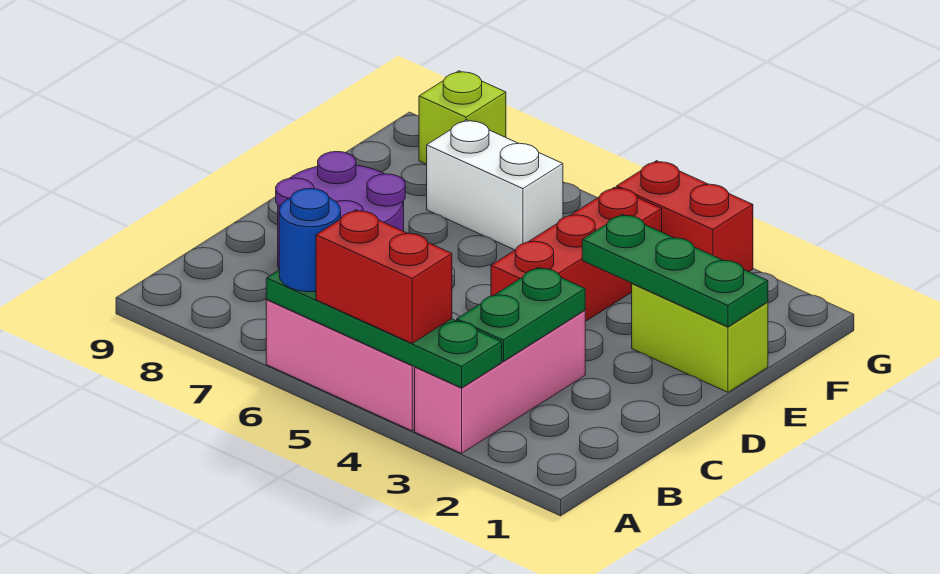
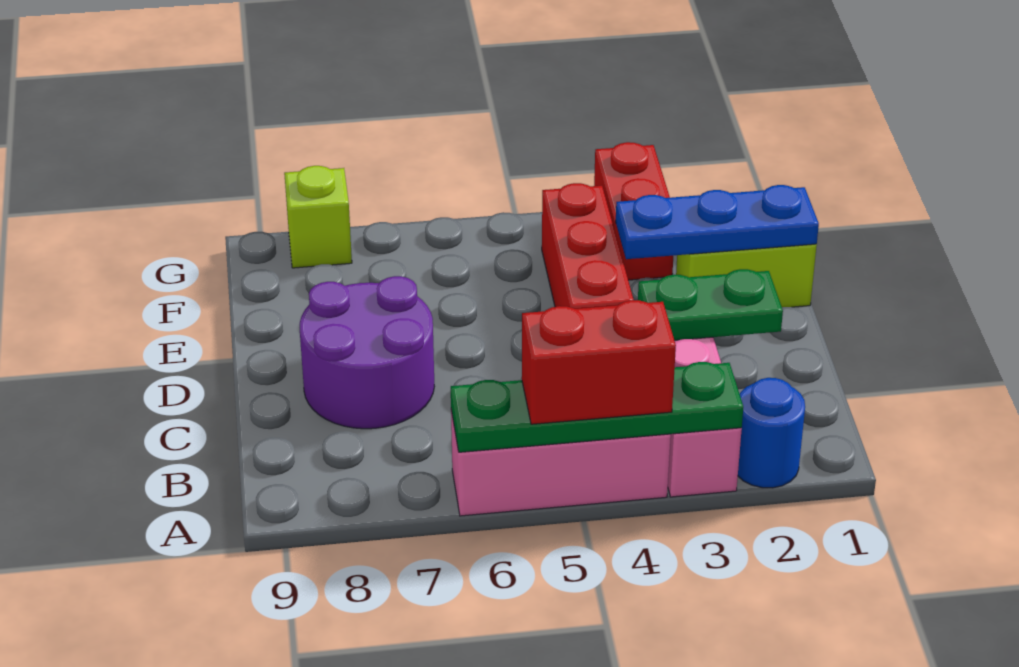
blue 1x1 round brick [279,188,341,292] -> blue 1x1 round brick moved to [738,378,805,488]
green 1x2 plate [457,267,585,361] -> green 1x2 plate turned to [638,269,783,340]
green 1x3 plate [582,214,768,327] -> blue 1x3 plate [616,185,819,259]
white 1x2 brick [427,120,563,250] -> none
red 1x2 brick [617,161,753,272] -> red 1x2 brick turned to [594,142,673,280]

